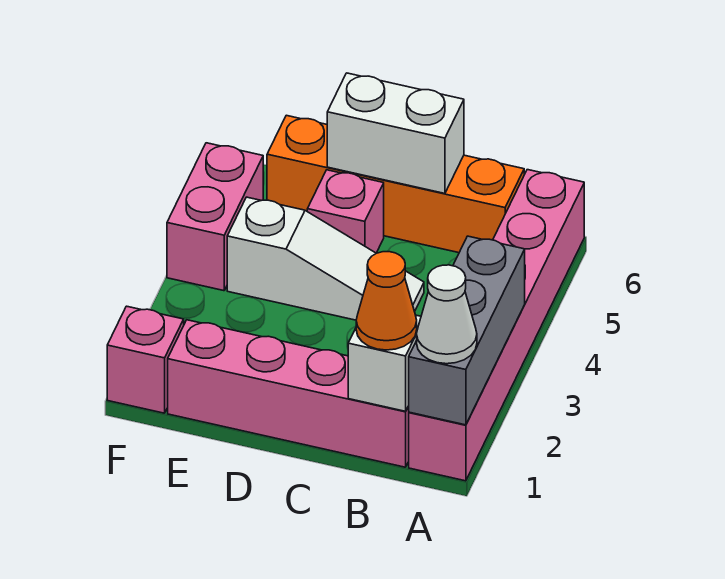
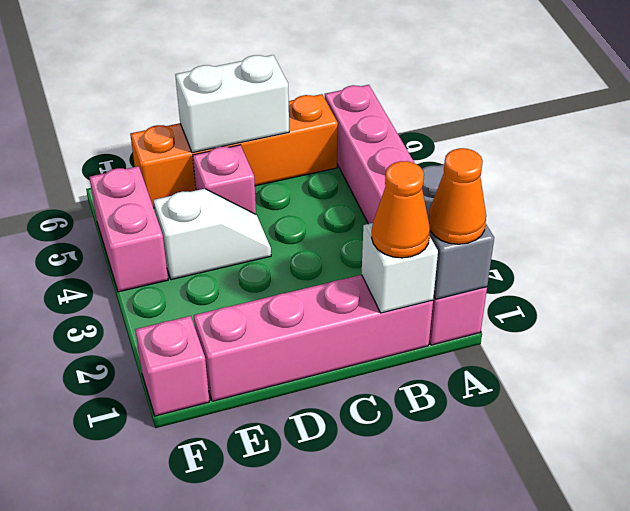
grey 1x3 brick [408,236,525,425] -> grey 1x2 brick [422,164,494,299]
white 1x1 cone [417,265,477,364] -> orange 1x1 cone [428,148,486,244]
white 1x3 slope [227,197,424,320] -> white 1x2 slope [153,189,271,280]

